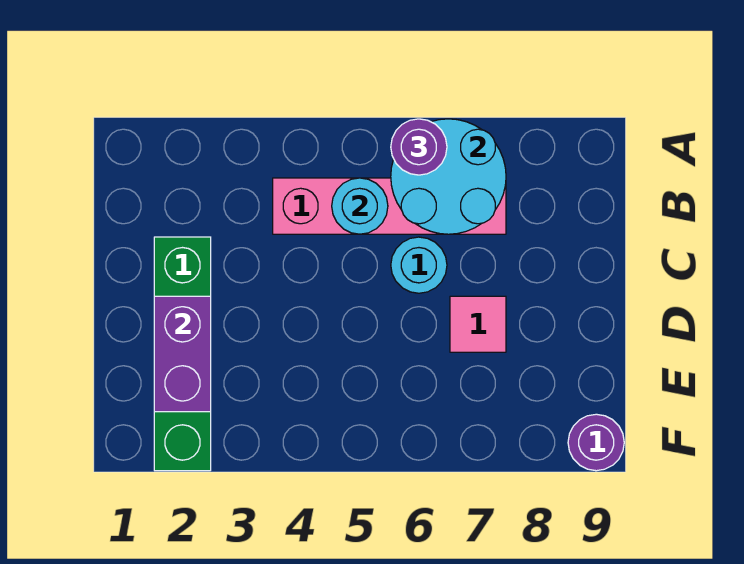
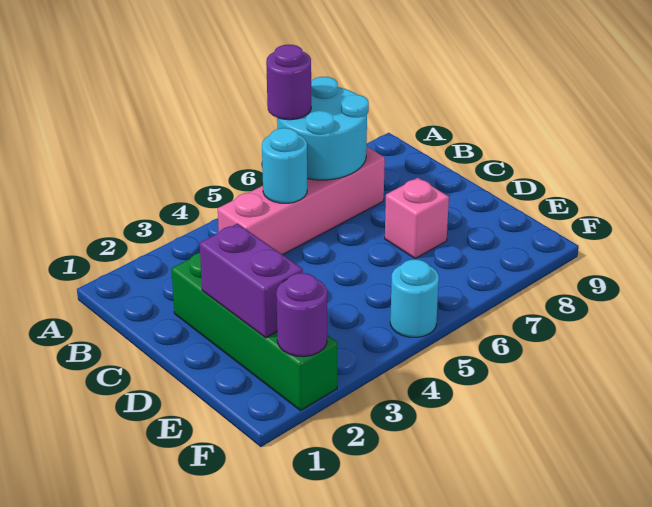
cyan 1x1 round brick [391,237,447,293] -> cyan 1x1 round brick moved to [390,259,439,337]
pink 1x1 tile [450,296,506,352] -> pink 1x1 brick [385,178,449,259]
purple 1x1 round brick [568,414,624,471] -> purple 1x1 round brick moved to [276,273,327,357]

